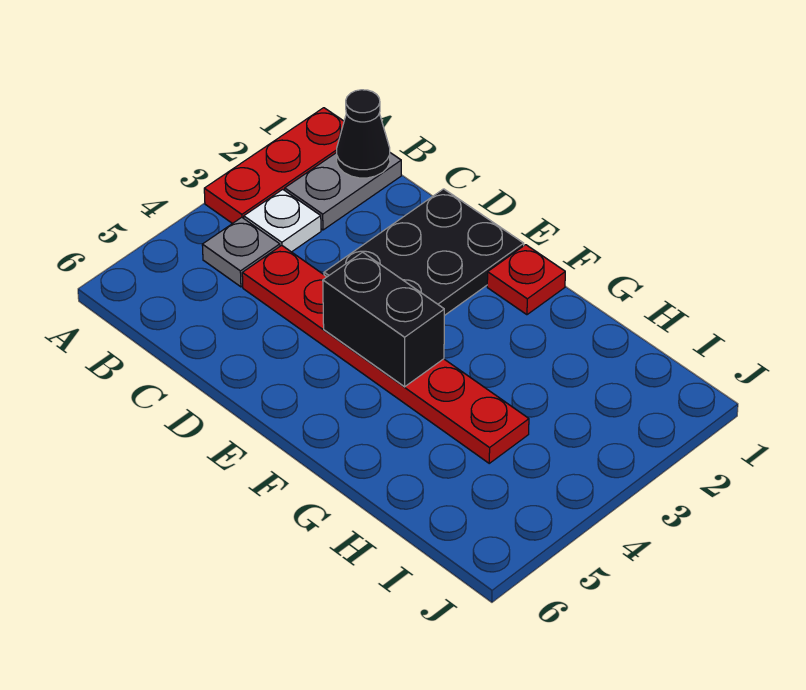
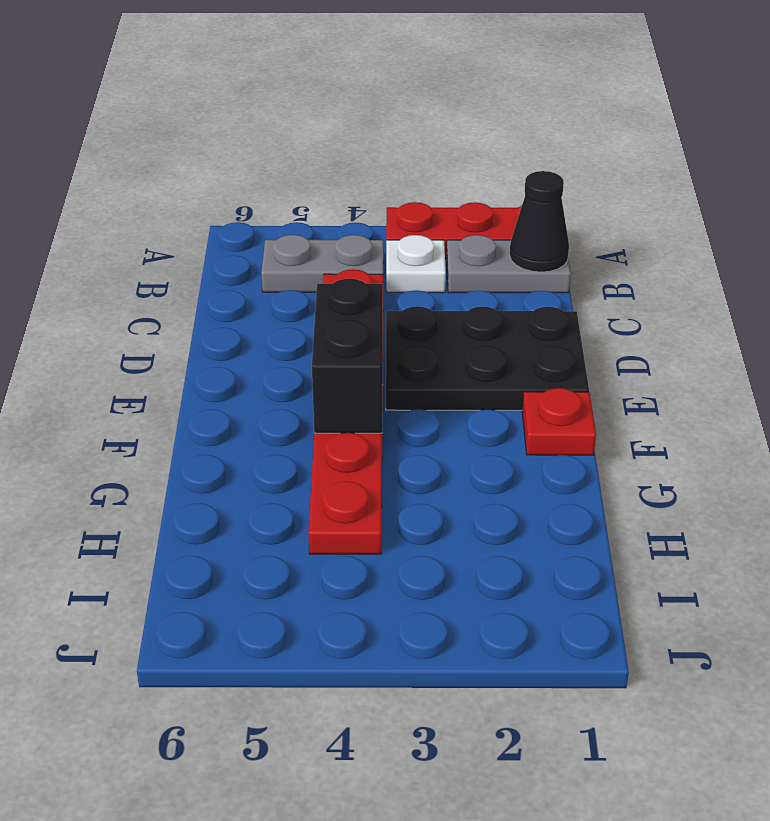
grey 1x1 plate [202,217,280,287] -> grey 1x2 plate [261,235,384,292]

